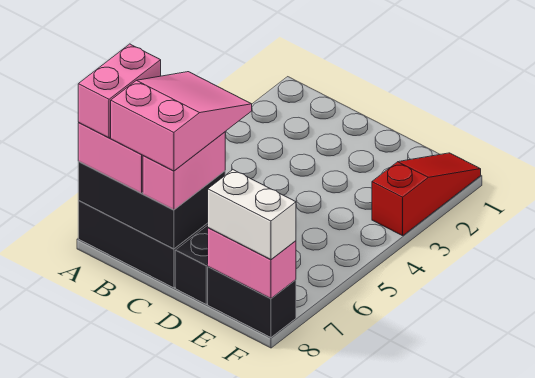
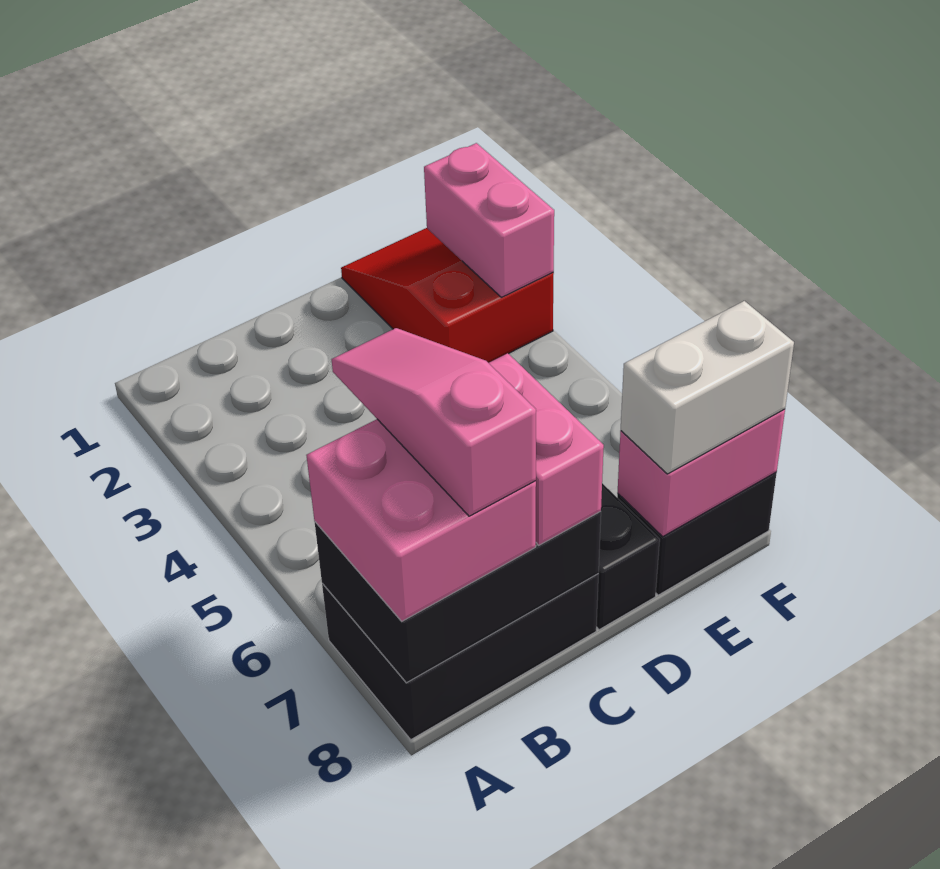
pink 1x2 brick [78,44,161,138] -> pink 1x2 brick moved to [424,143,554,297]
pink 2x3 slope [111,72,252,171] -> pink 1x3 slope [332,328,536,516]
red 1x3 slope [372,153,481,236] -> red 2x3 slope [341,228,554,363]

